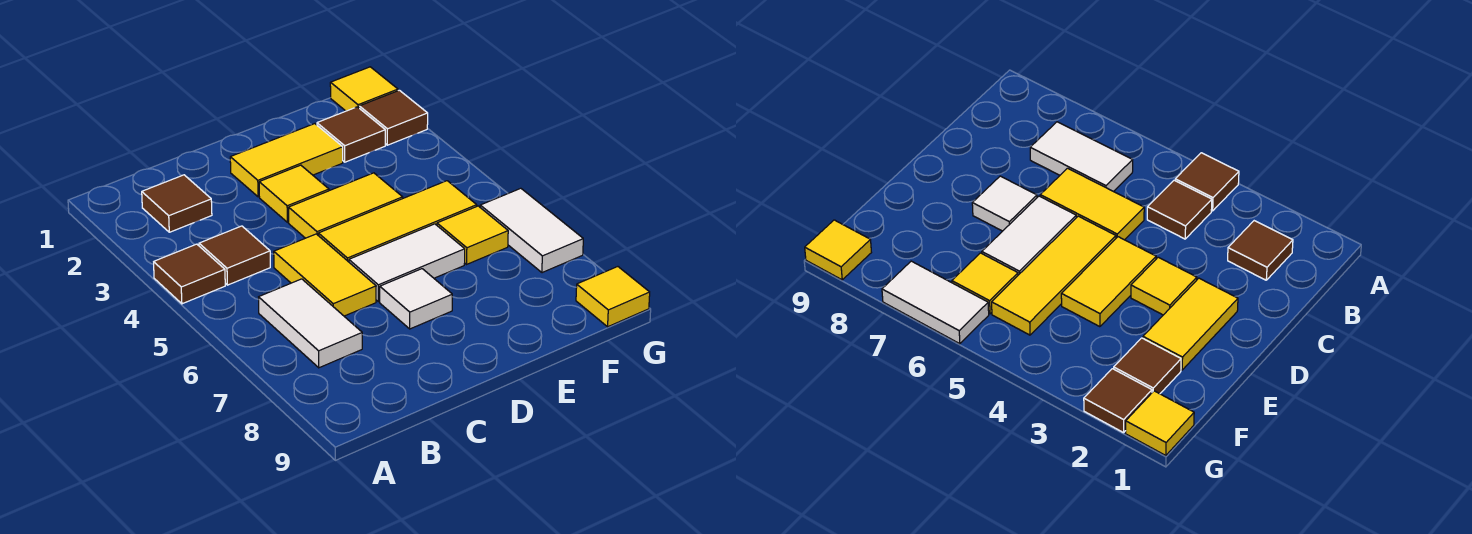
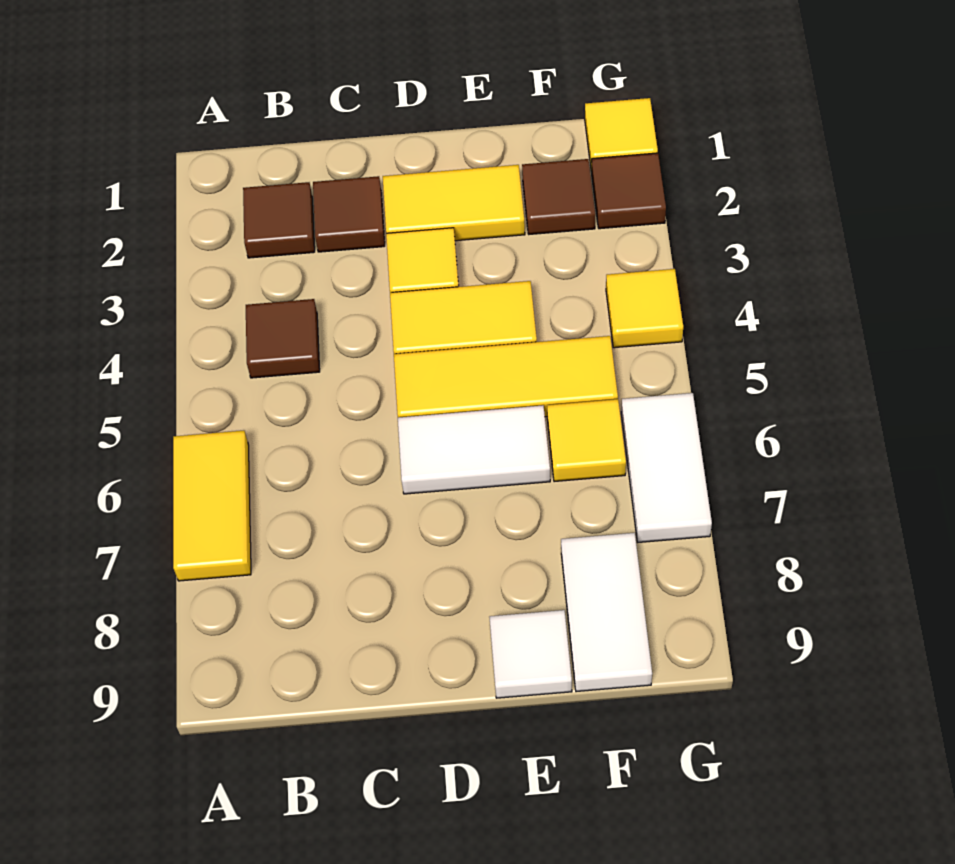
brown 1x1 tile [154,244,225,304] -> brown 1x1 tile moved to [313,176,385,252]
white 1x2 tile [259,279,362,368] -> white 1x2 tile moved to [561,533,652,692]
yellow 1x2 tile [274,234,376,316] -> yellow 1x2 tile moved to [173,431,251,581]
white 1x1 tile [380,269,452,329] -> white 1x1 tile moved to [489,610,572,698]
yellow 1x1 tile [576,267,650,327] -> yellow 1x1 tile moved to [606,269,683,348]

